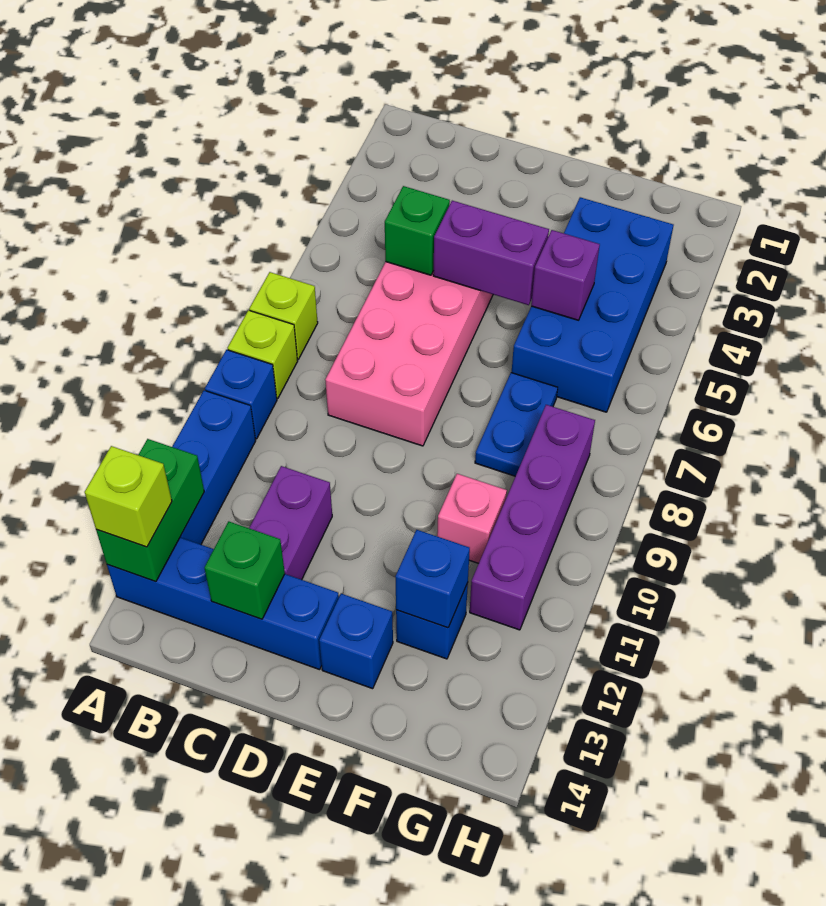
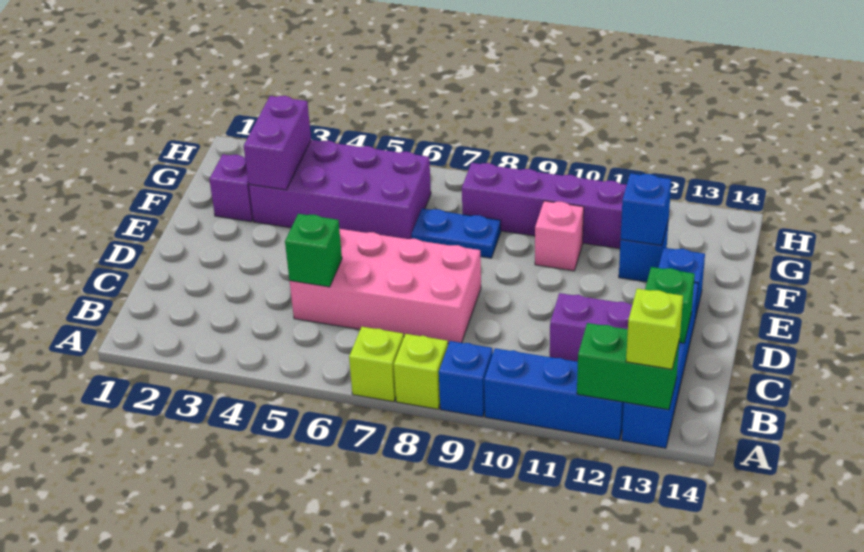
purple 1x2 brick [433,201,549,305] -> purple 1x2 brick moved to [244,96,311,190]
blue 2x4 brick [511,197,673,412] -> purple 2x4 brick [249,140,431,239]
purple 1x1 brick [531,230,600,320] -> purple 1x1 brick moved to [209,154,253,222]

